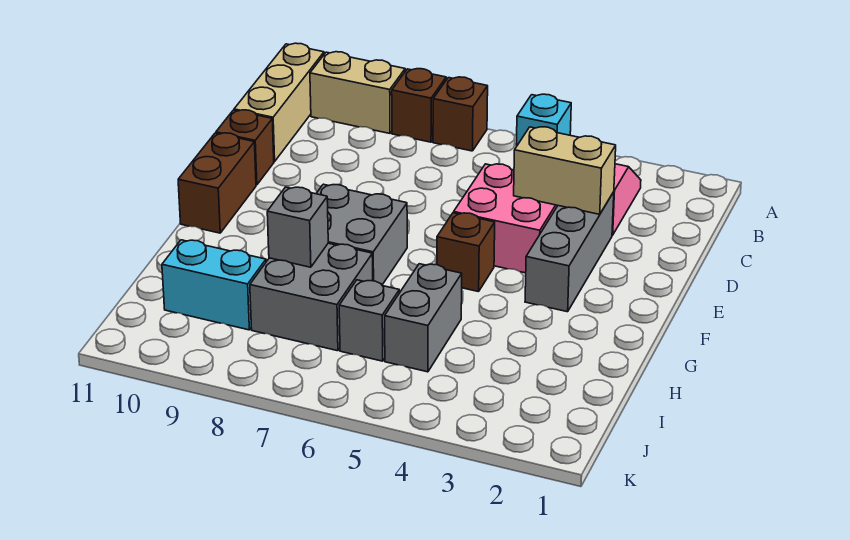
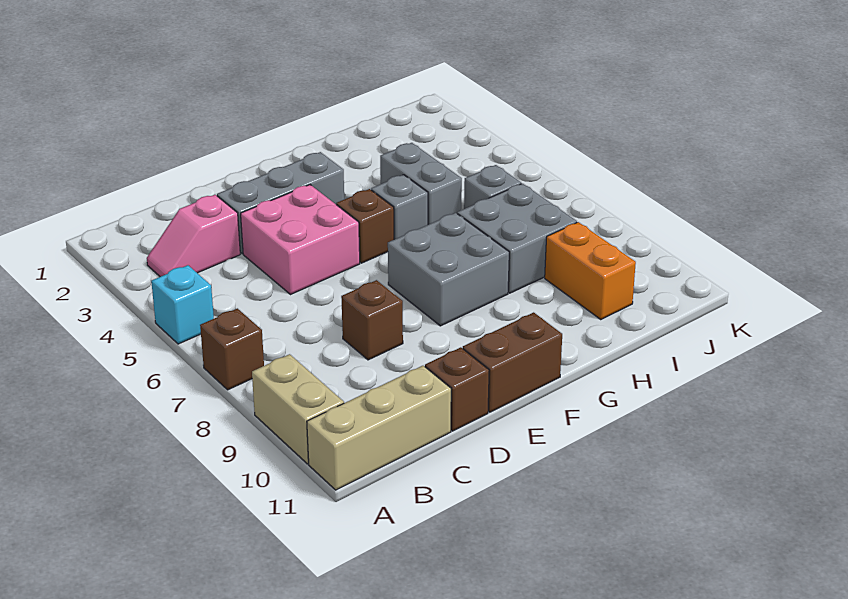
brown 1x1 brick [392,69,446,142] -> brown 1x1 brick moved to [341,280,403,360]
tan 1x2 brick [514,127,616,214] -> none
grey 1x2 brick [385,264,462,372] -> grey 1x2 brick turned to [380,143,462,225]
grey 1x1 brick [267,187,328,267] -> grey 1x1 brick moved to [371,175,428,240]
cyan 1x2 brick [162,240,266,330] -> orange 1x2 brick [545,222,636,320]

